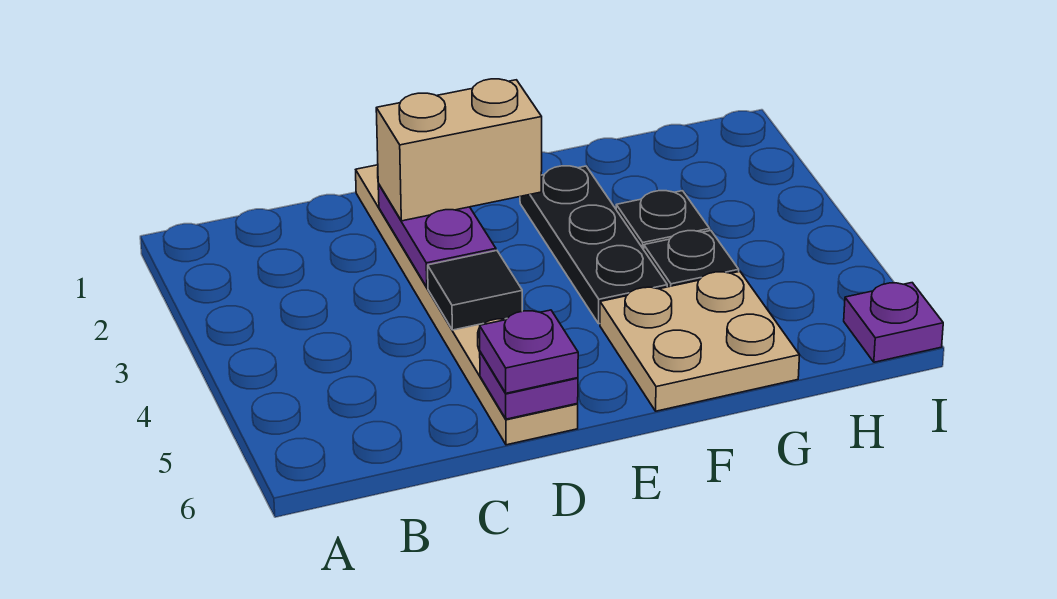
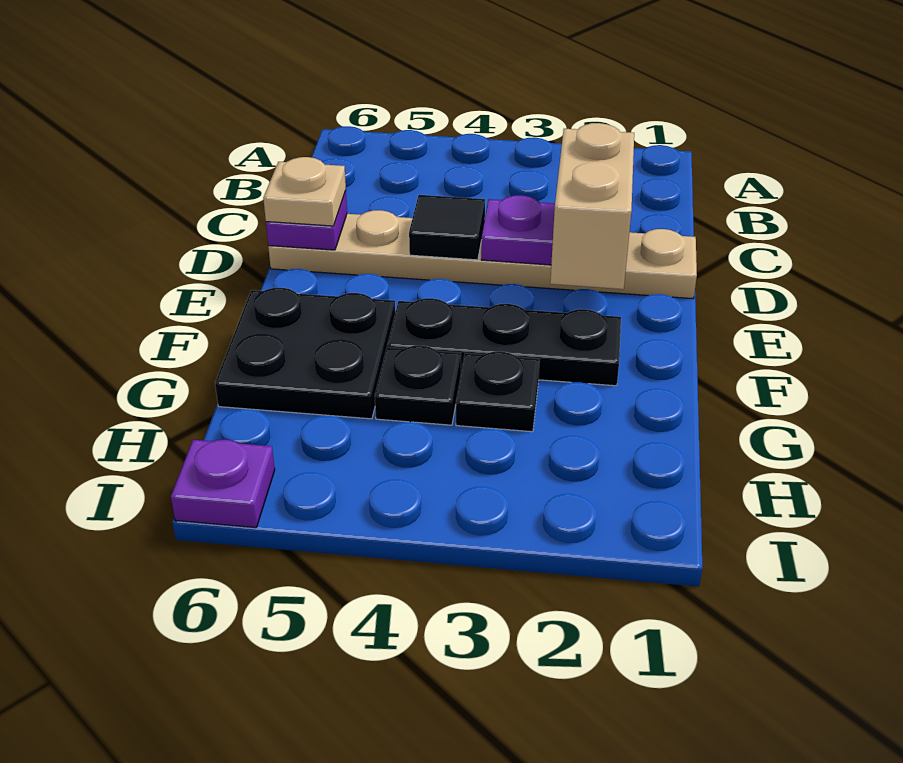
purple 1x1 plate [480,310,578,393] -> tan 1x1 plate [263,157,346,226]
tan 2x2 plate [600,272,800,411] -> black 2x2 plate [215,288,395,419]

